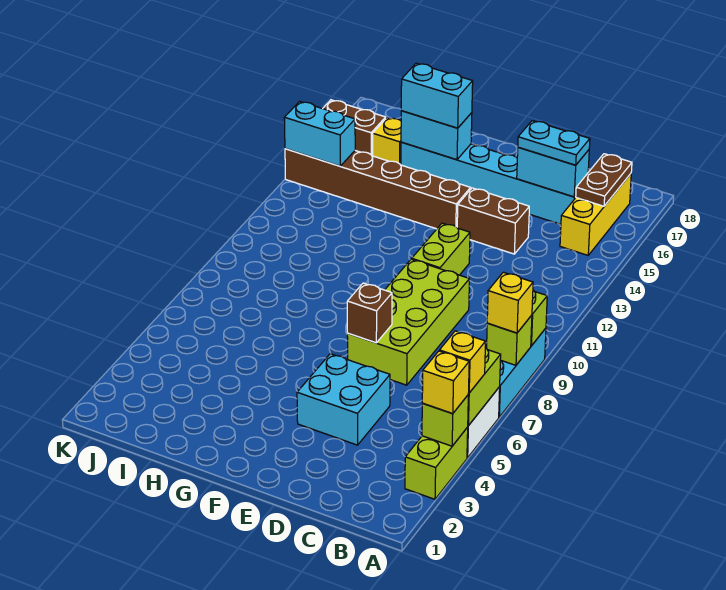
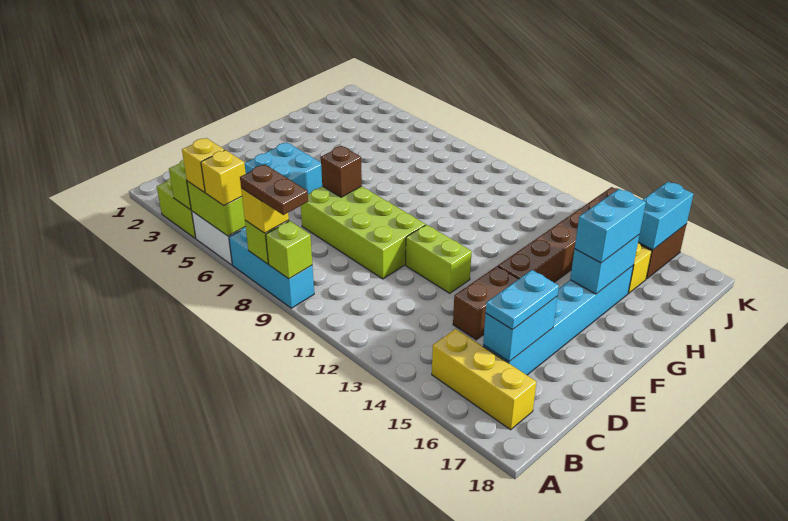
yellow 1x1 brick [422,351,469,414] -> yellow 1x1 brick moved to [201,150,246,205]
brown 1x2 plate [576,154,632,206] -> brown 1x2 plate moved to [240,164,308,215]
cyan 1x2 brick [284,101,355,166] -> cyan 1x2 brick moved to [638,182,693,250]

